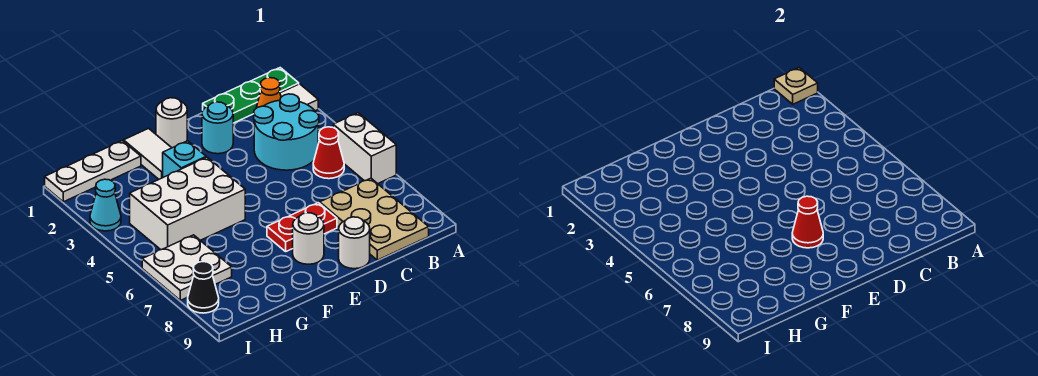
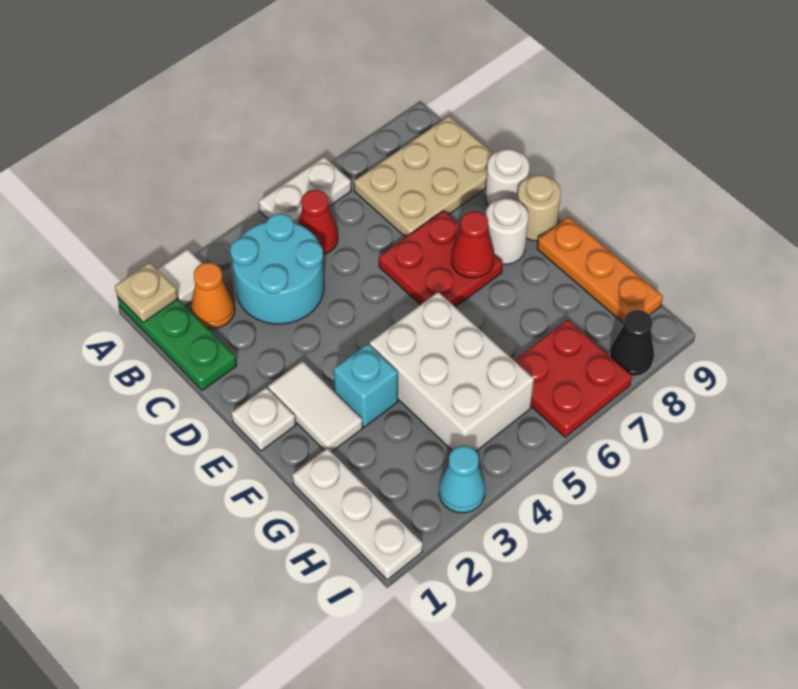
white 1x2 brick [333,113,396,184] -> white 1x2 plate [259,157,351,224]
cyan 1x1 round brick [202,102,233,154] -> none
red 1x2 plate [267,203,337,251] -> red 2x2 plate [379,211,503,307]
white 1x1 round brick [156,98,187,148] -> white 1x1 plate [231,387,296,451]
none -> tan 1x1 round brick [517,175,561,241]
white 1x2 tile [124,128,171,179] -> white 1x2 tile turned to [268,361,363,452]
none -> orange 1x3 plate [537,217,663,323]
white 2x2 plate [142,235,232,300] -> red 2x2 plate [514,320,632,437]

